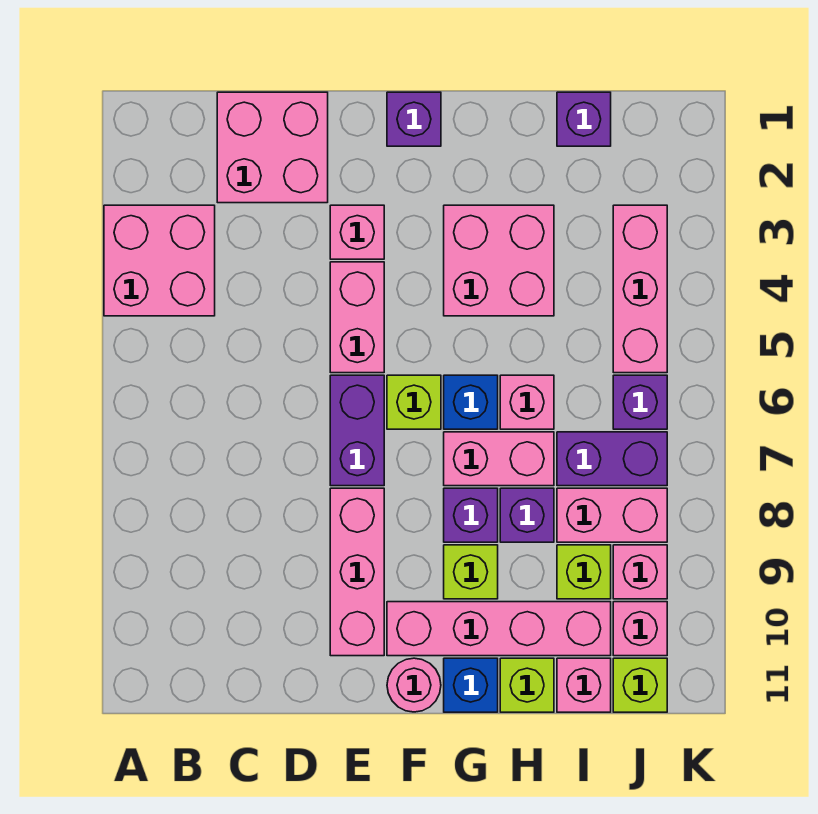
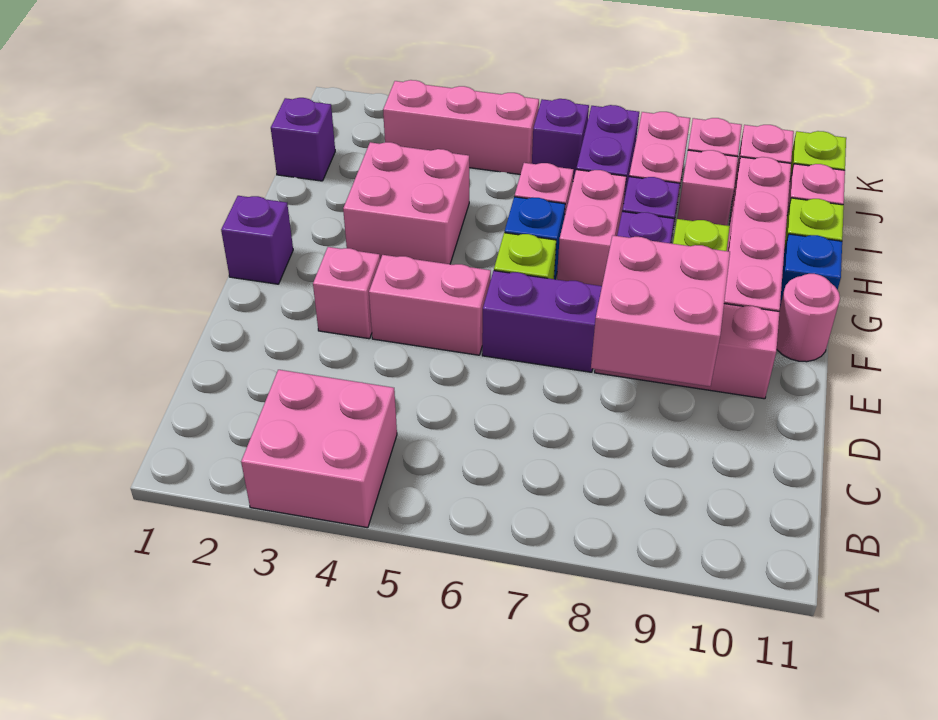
pink 2x2 brick [217,92,328,203] -> pink 2x2 brick moved to [591,236,730,386]
lime 1x1 brick [557,545,611,599] -> pink 1x1 brick [677,150,738,226]

